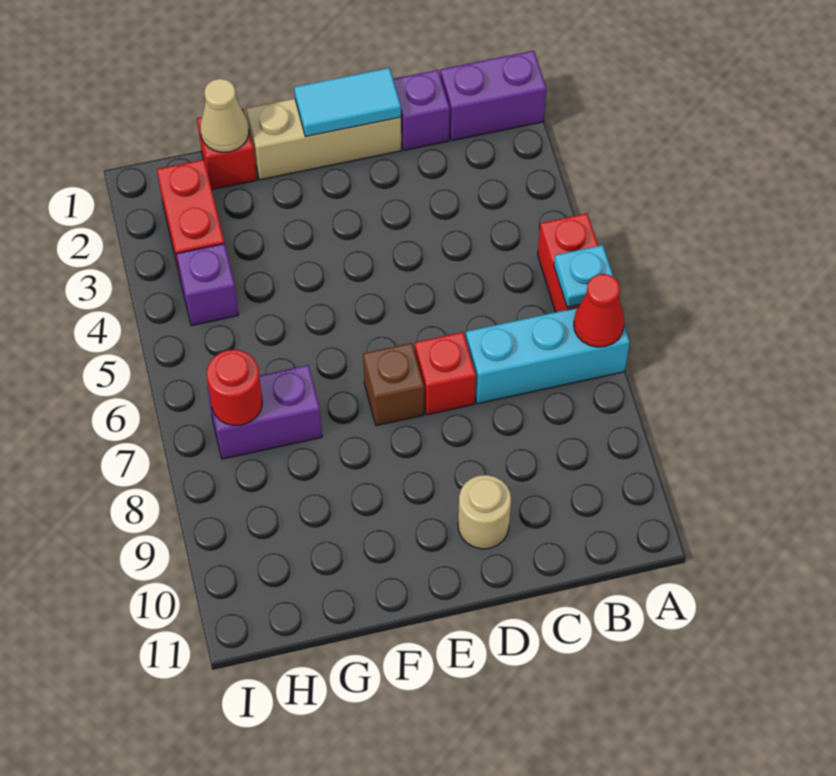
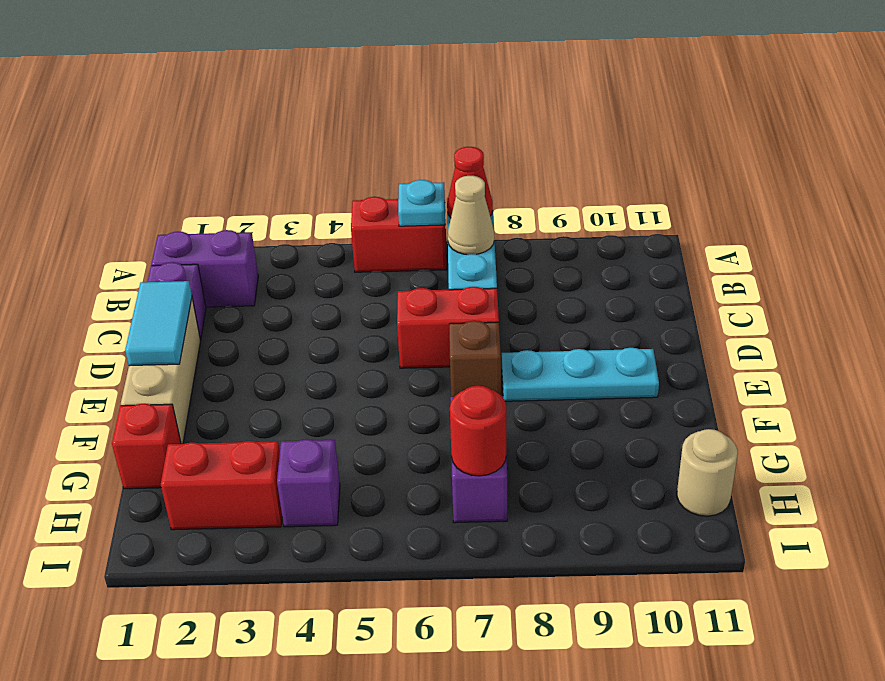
purple 1x2 brick [440,51,546,141] -> purple 1x2 brick turned to [151,230,258,307]
red 1x1 brick [415,332,476,415] -> red 1x2 brick [397,287,499,368]
tan 1x1 round brick [458,475,511,549] -> tan 1x1 round brick moved to [677,429,738,516]
none -> cyan 1x3 plate [502,348,659,401]
tan 1x1 cone [200,79,249,152] -> tan 1x1 cone moved to [448,176,494,255]

